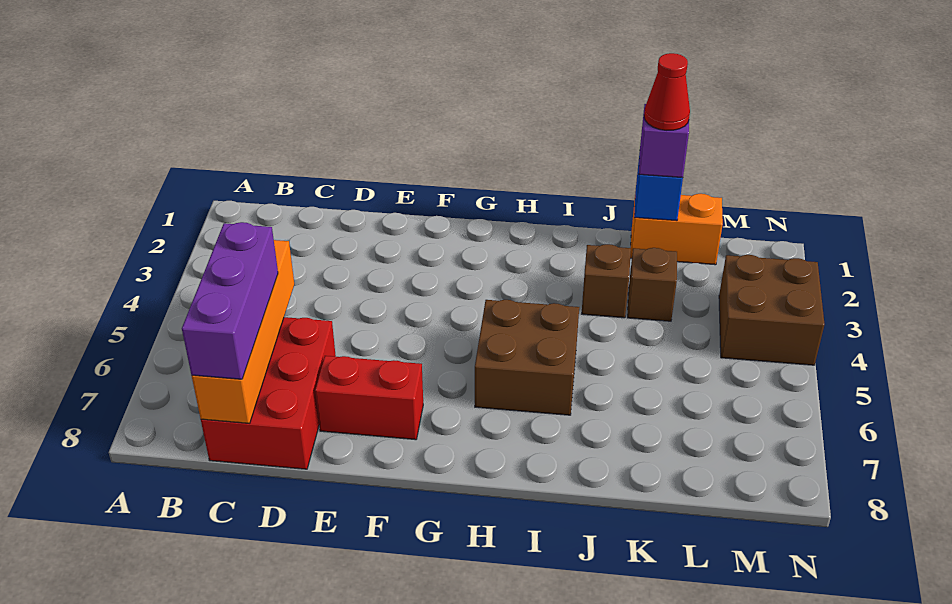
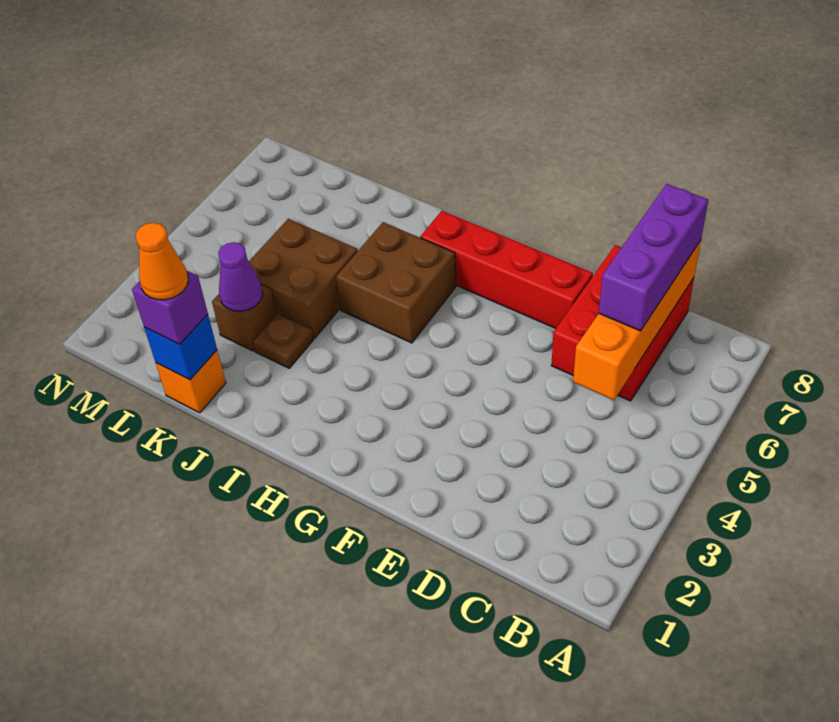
red 1x2 brick [315,356,423,440] -> red 1x4 brick [420,211,593,328]
brown 1x1 brick [582,244,631,318] -> brown 1x1 plate [253,314,313,368]
orange 1x2 brick [630,194,723,265] -> orange 1x1 brick [156,350,226,413]
red 1x1 cone [644,53,690,130] -> orange 1x1 cone [136,223,188,300]
none -> purple 1x1 cone [218,242,263,311]
brown 2x2 brick [719,255,825,365] -> brown 2x2 brick moved to [249,219,358,339]

